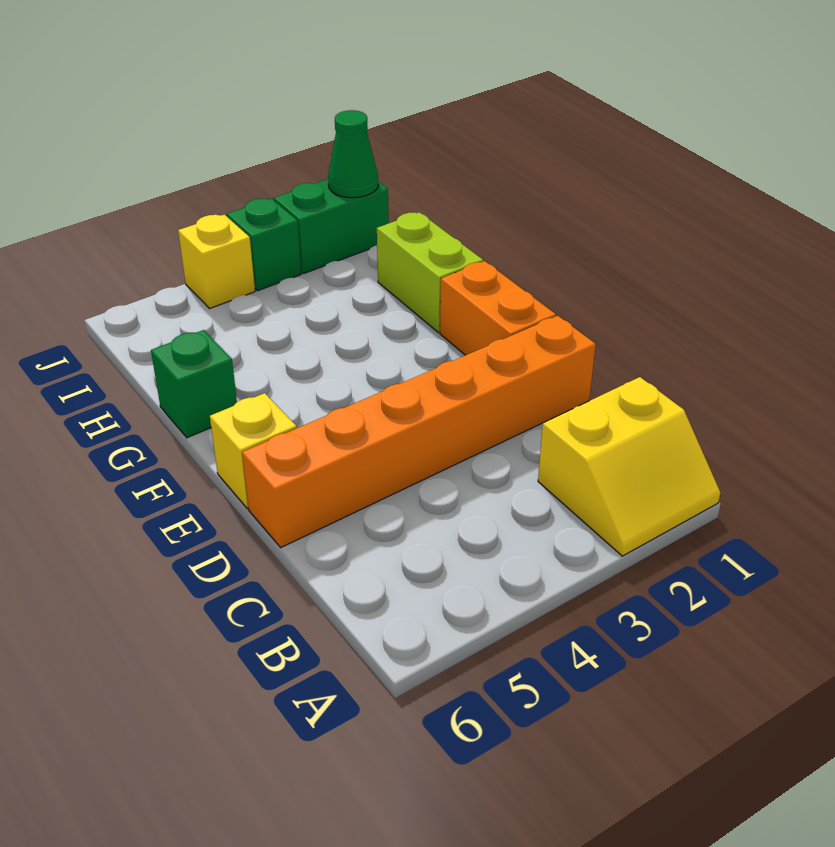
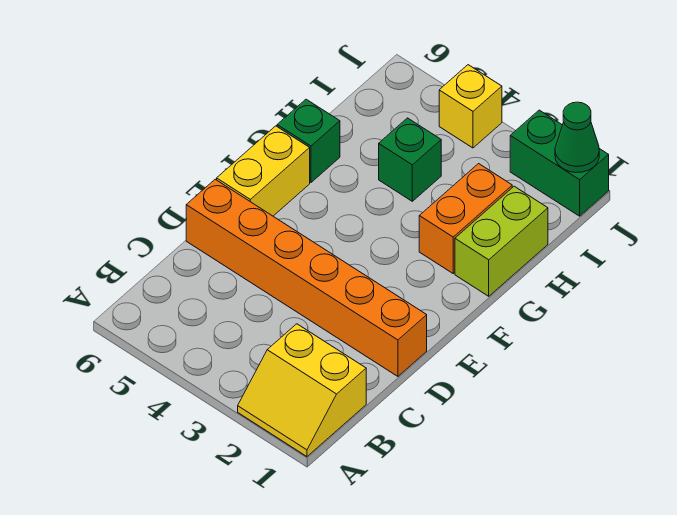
orange 1x2 brick [440,261,556,355] -> orange 1x2 brick moved to [419,164,512,273]
yellow 1x1 brick [210,393,297,509] -> yellow 1x2 brick [217,126,310,216]
green 1x1 brick [227,199,301,291] -> green 1x1 brick moved to [379,118,441,201]

